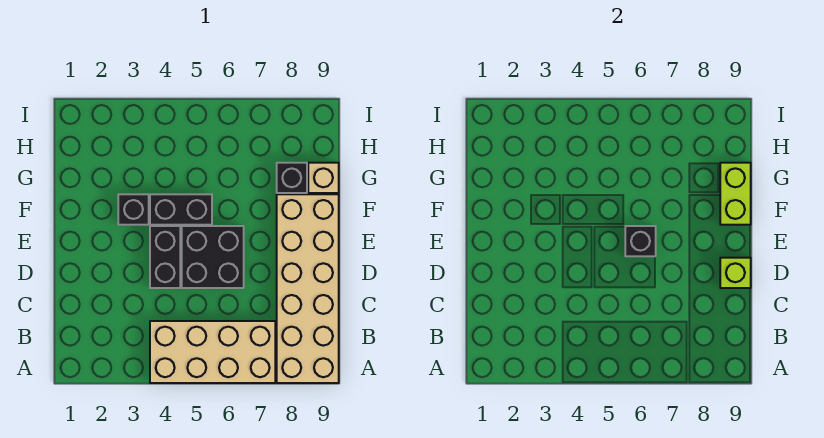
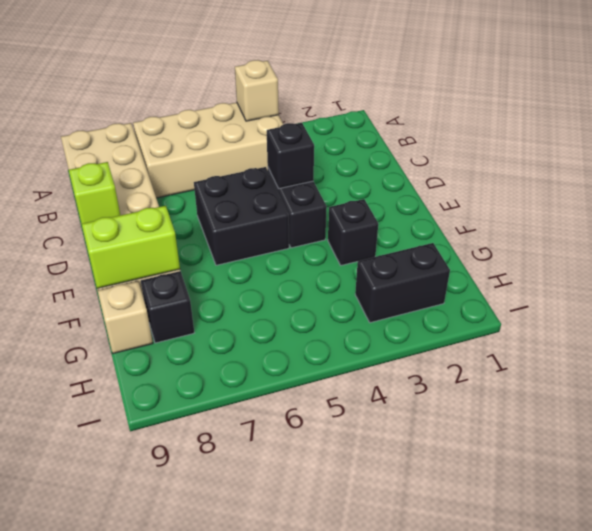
none -> tan 1x1 brick [235,60,279,121]
black 1x1 brick [625,226,656,256] -> black 1x1 brick moved to [267,123,314,189]
black 1x2 brick [150,194,212,225] -> black 1x2 brick moved to [355,243,450,323]
lime 1x2 brick [720,163,751,225] -> lime 1x2 brick turned to [82,206,180,288]

